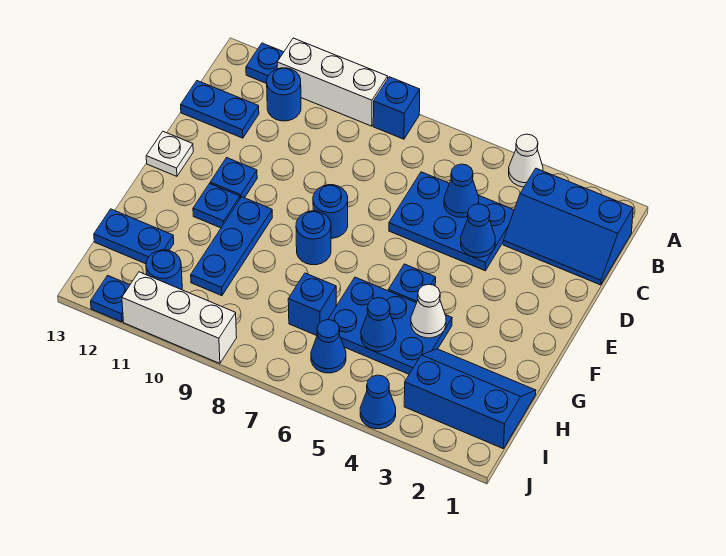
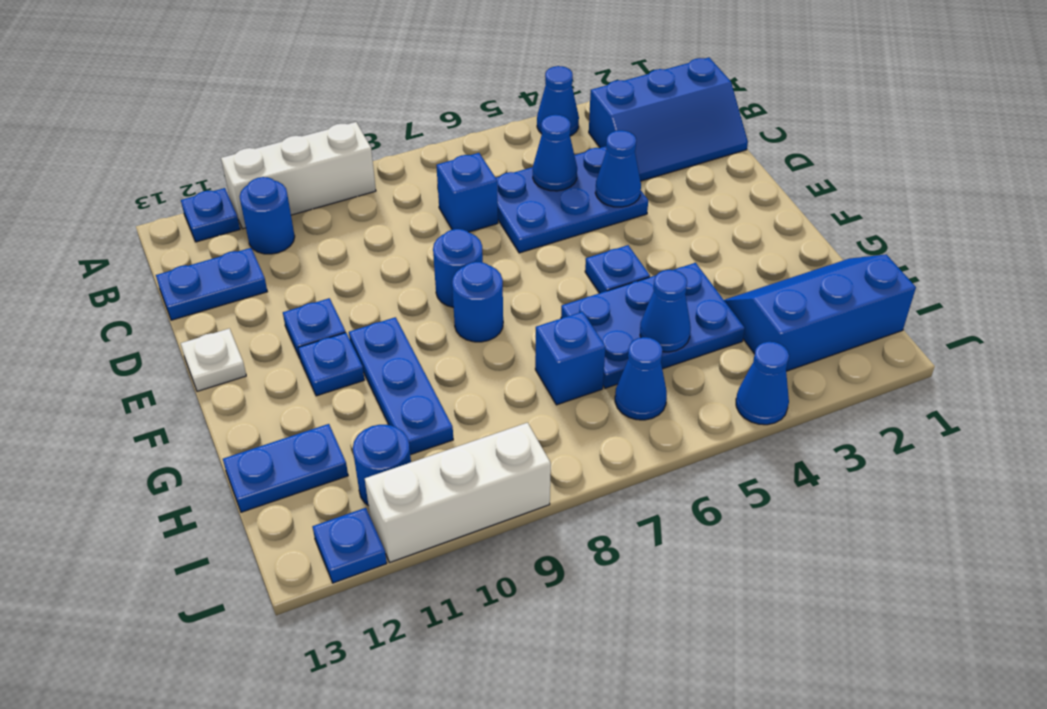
white 1x1 cone [509,134,543,187] -> blue 1x1 cone [537,66,579,136]
blue 1x1 brick [373,77,420,139] -> blue 1x1 brick moved to [436,153,498,232]
white 1x1 cone [411,284,446,338] -> none

